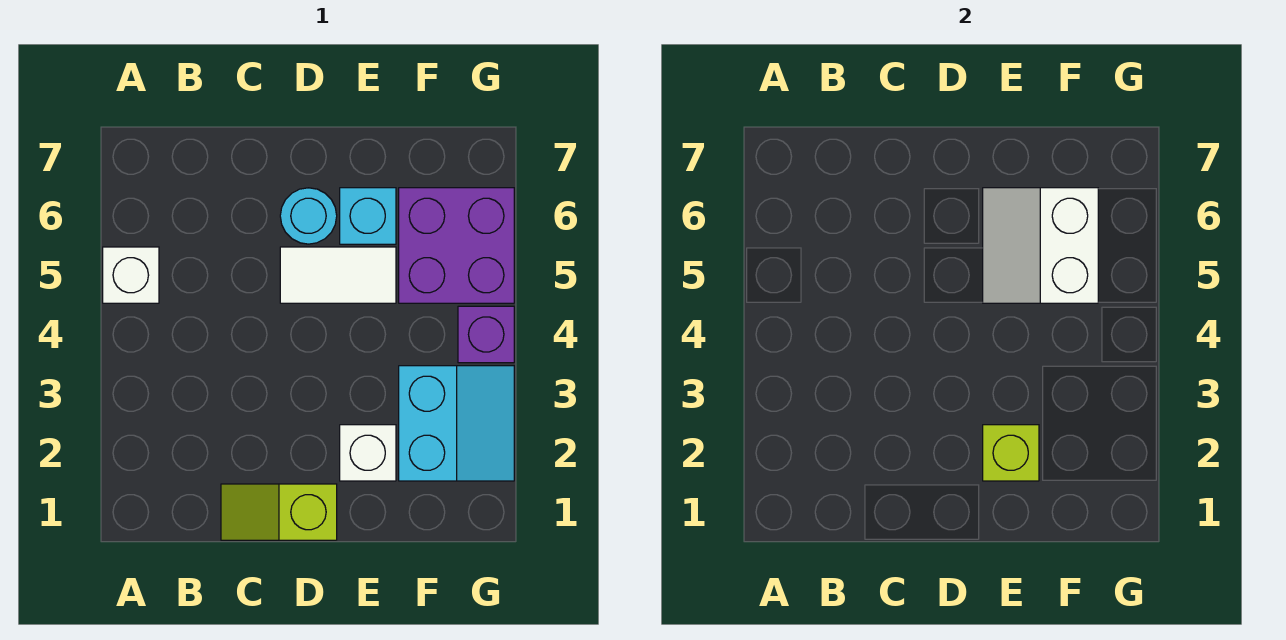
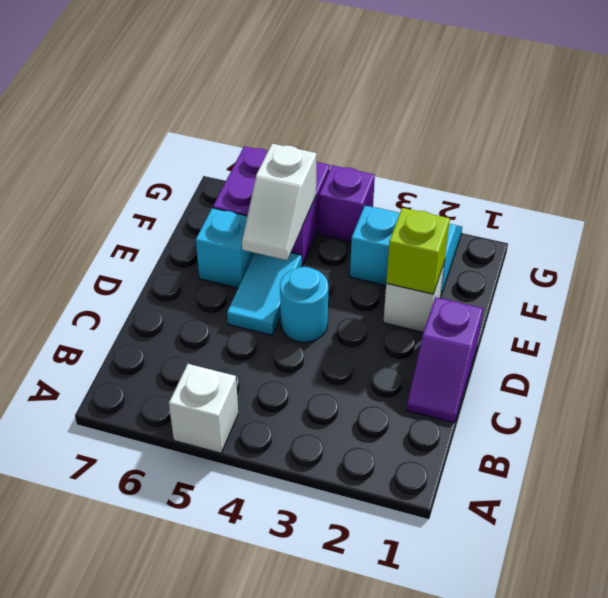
lime 1x2 slope [221,484,337,540] -> purple 1x2 slope [406,297,483,423]
white 1x2 tile [280,247,396,303] -> cyan 1x2 tile [227,253,302,335]
cyan 1x1 round brick [280,188,337,244] -> cyan 1x1 round brick moved to [280,267,328,342]
white 2x2 slope [983,188,1098,303] -> white 1x2 slope [242,144,317,260]

